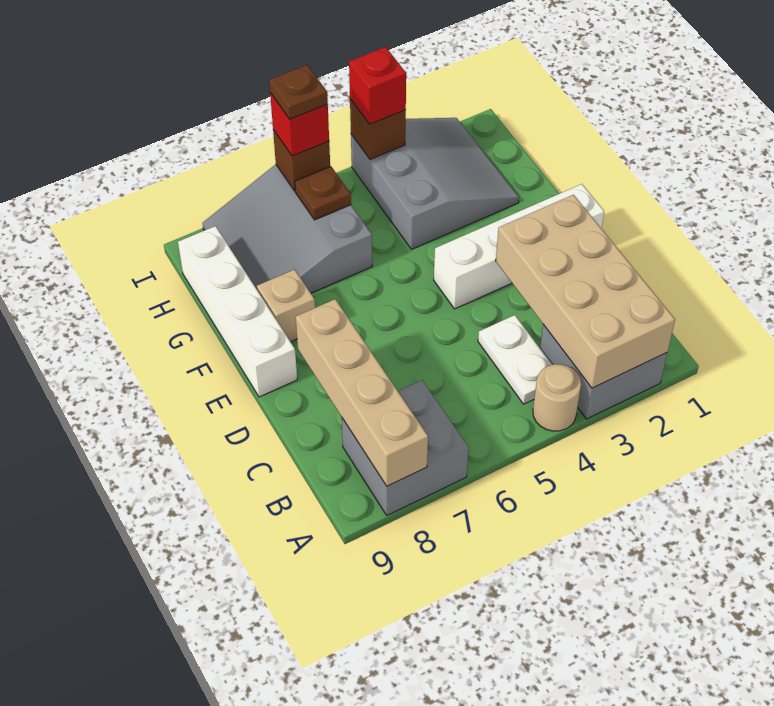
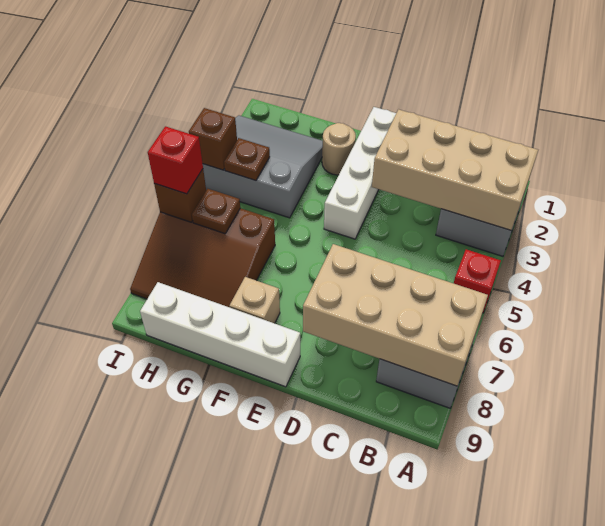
tan 1x1 round brick [533,364,581,431] -> tan 1x1 round brick moved to [322,123,356,175]
tan 1x4 brick [296,299,428,486] -> tan 2x4 brick [303,244,488,386]
white 1x2 plate [478,315,552,404] -> none
grey 3x3 slope [203,165,372,293] -> brown 3x3 slope [130,208,275,307]
red 1x1 brick [349,47,406,124] -> red 1x1 brick moved to [454,249,501,313]
brown 1x1 plate [269,65,328,119] -> brown 1x1 plate moved to [224,138,270,181]

